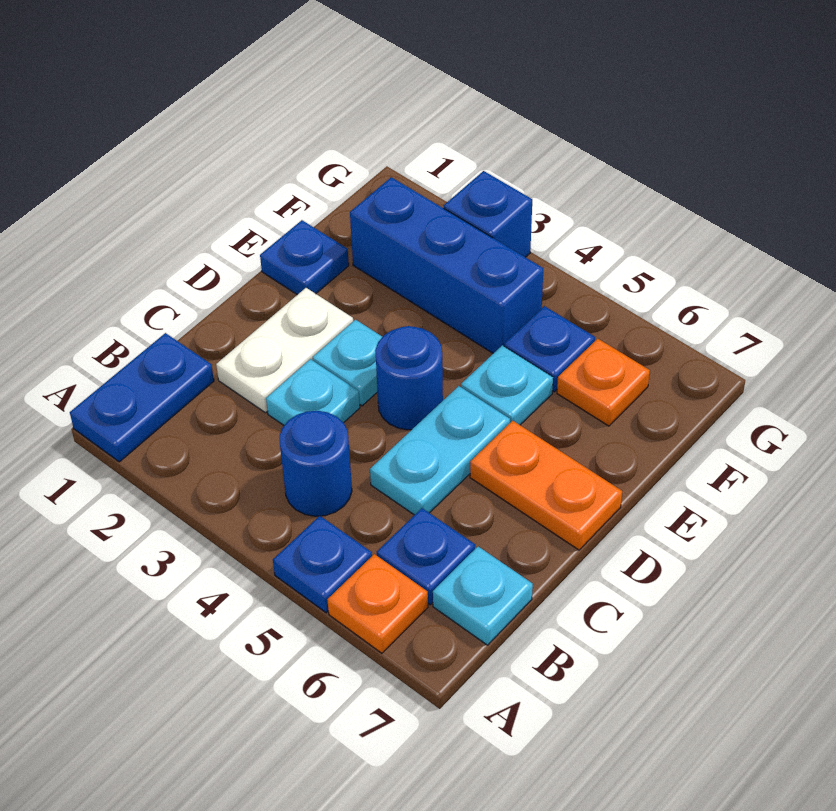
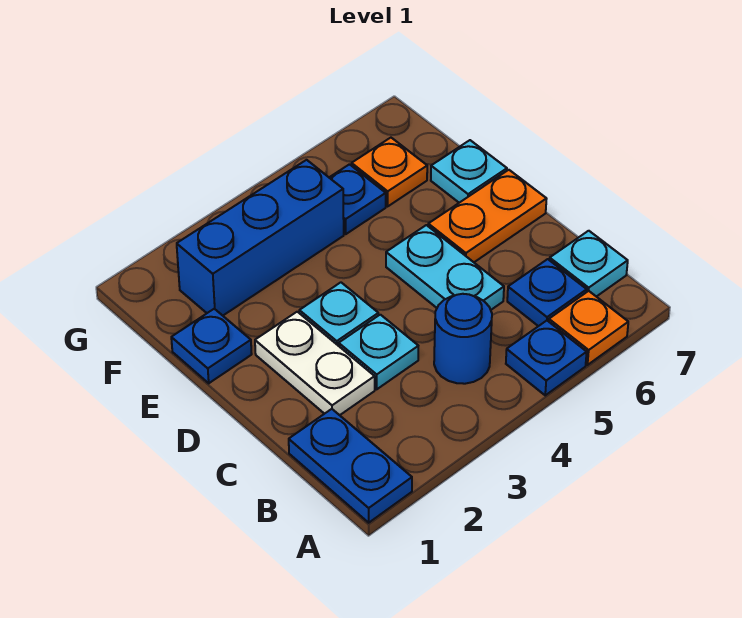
blue 1x1 round brick [375,326,443,430] -> none
cyan 1x1 plate [461,345,553,425] -> cyan 1x1 plate moved to [431,140,507,203]
blue 1x1 brick [444,171,532,257] -> none

